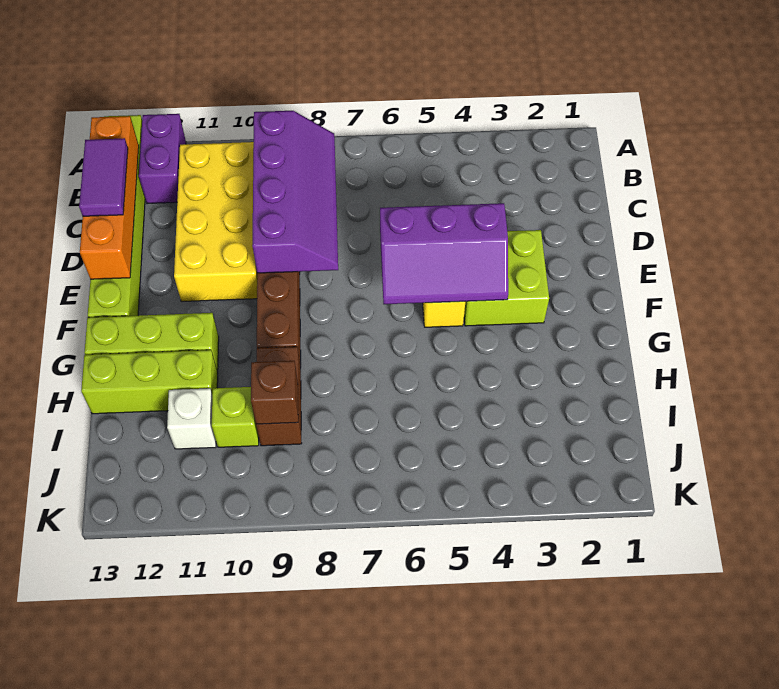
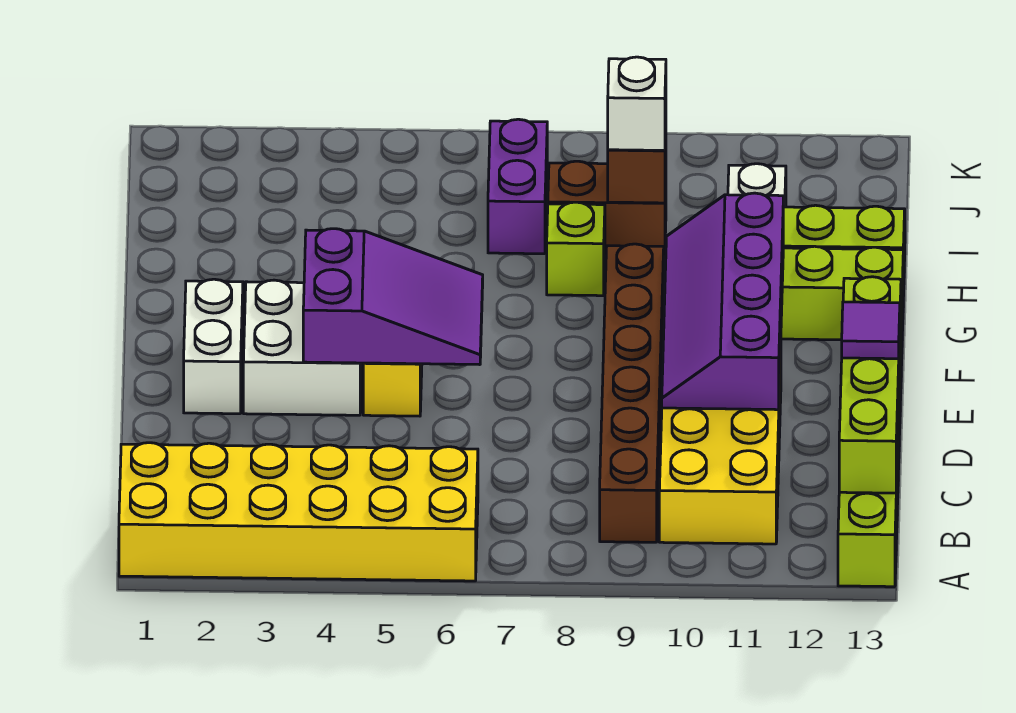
none -> yellow 2x6 brick [119,443,478,581]
purple 1x2 brick [139,114,186,204] -> purple 1x2 brick moved to [488,119,547,254]
purple 2x4 slope [252,111,338,273] -> purple 2x4 slope moved to [662,193,783,410]
orange 1x4 brick [80,116,139,279] -> lime 1x4 brick [839,277,901,493]
purple 1x2 tile [79,138,128,216] -> purple 1x1 tile [842,302,900,359]
none -> white 1x2 brick [184,279,243,414]
lime 2x2 brick [464,230,549,326] -> white 2x2 brick [243,280,362,415]
purple 2x3 slope [380,203,508,304] -> purple 2x3 slope turned to [303,229,483,365]
brown 1x2 brick [256,347,302,446] -> brown 1x2 brick turned to [548,161,666,255]
none -> white 1x1 brick [608,57,666,150]
lime 1x1 brick [212,387,259,447] -> lime 1x1 brick moved to [547,202,605,296]

